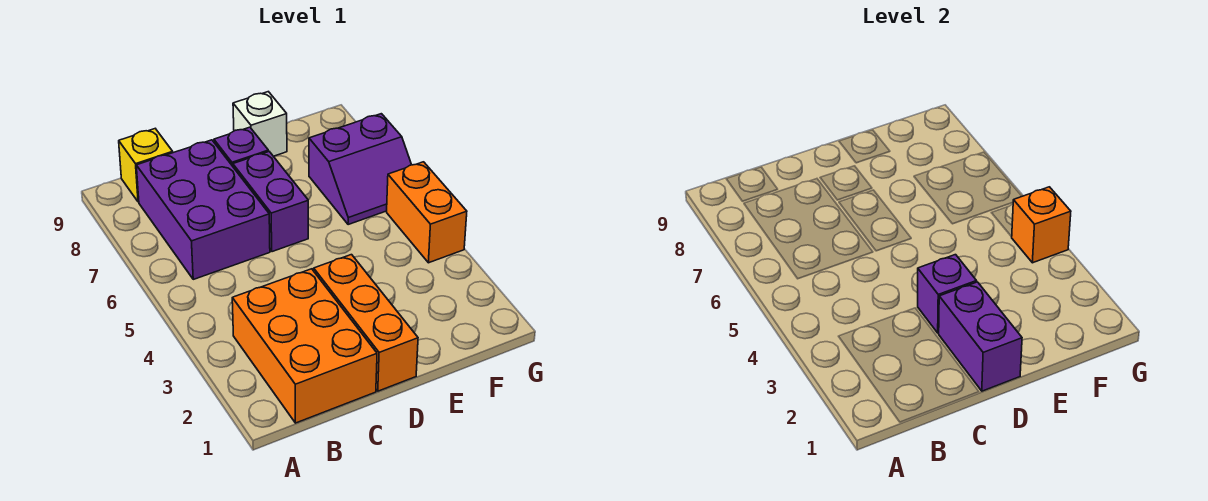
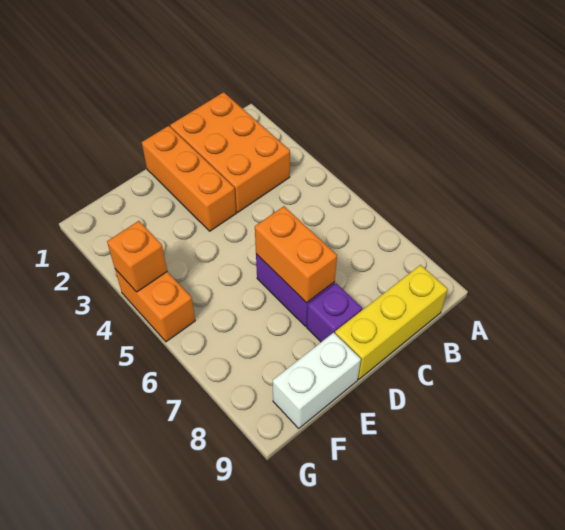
purple 2x3 brick [136,140,270,279] -> none
yellow 1x1 brick [119,129,173,202] -> yellow 1x3 brick [335,265,448,379]
purple 1x2 brick [939,282,1022,391] -> none
purple 1x1 brick [918,255,976,333] -> none
none -> orange 1x2 brick [255,206,337,303]
white 1x1 brick [233,92,287,156] -> white 1x2 brick [273,333,361,428]
purple 2x2 slope [309,114,412,225] -> none

